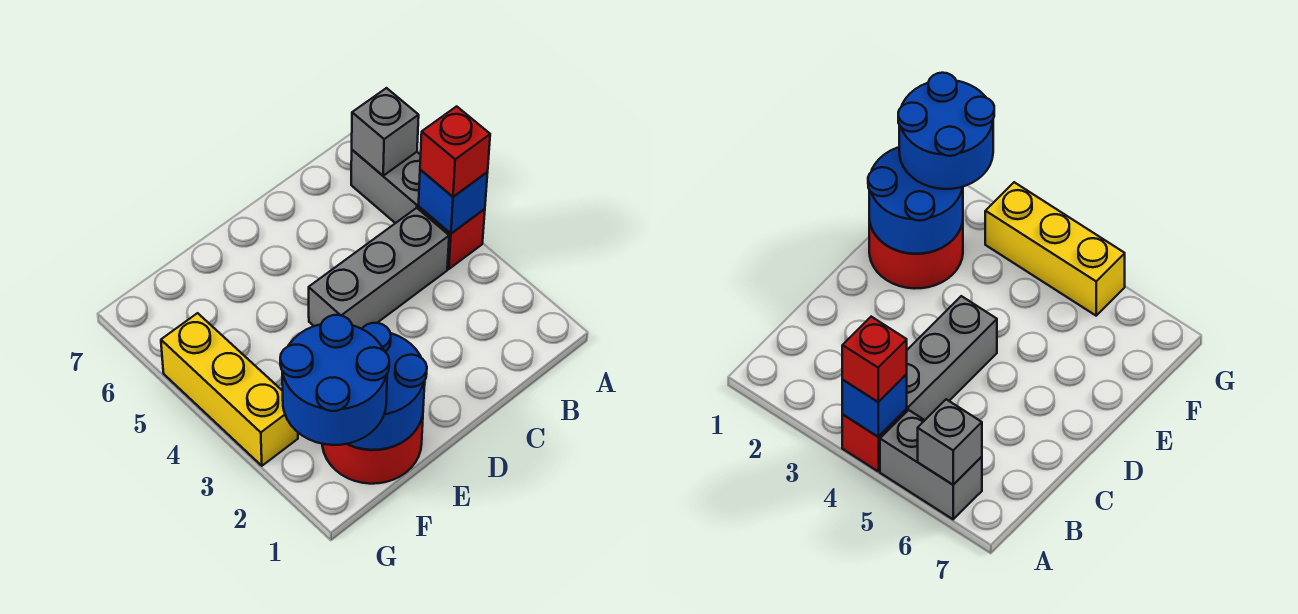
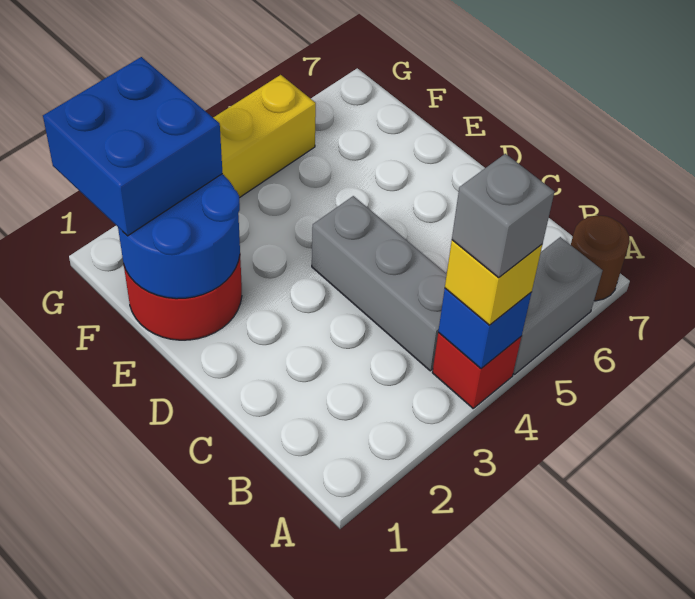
red 1x1 brick [420,106,490,197] -> yellow 1x1 brick [445,240,542,325]
grey 1x1 brick [352,88,419,176] -> grey 1x1 brick moved to [452,154,554,278]
none -> brown 1x1 round brick [571,216,630,301]
blue 2x2 round brick [280,315,389,445] -> blue 2x2 brick [43,57,223,236]

